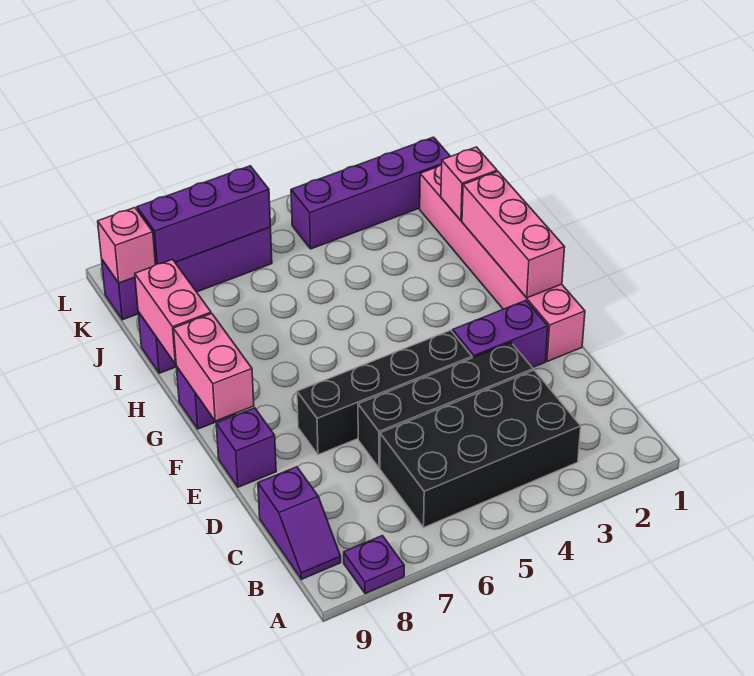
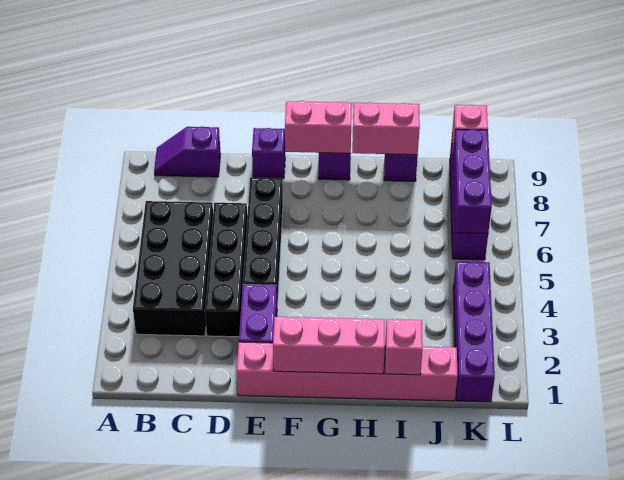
purple 1x1 plate [344,536,404,594] -> none

